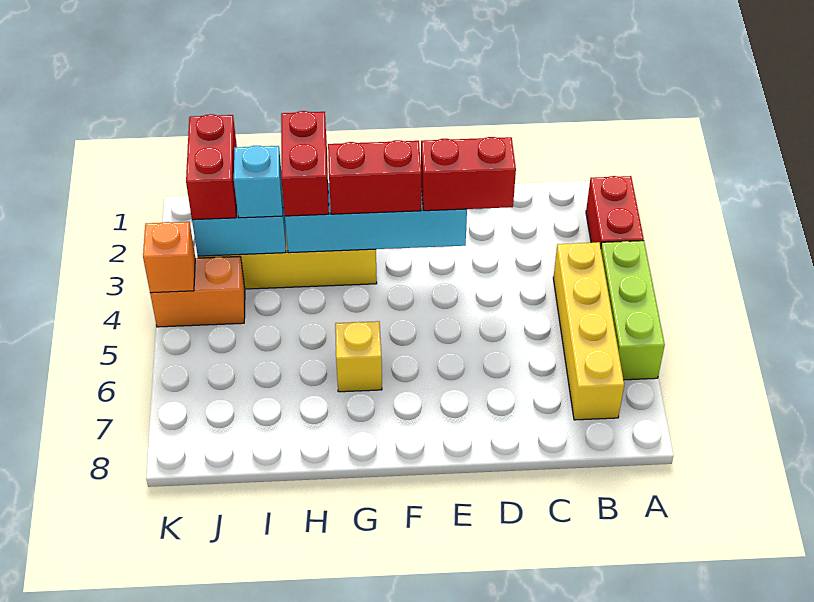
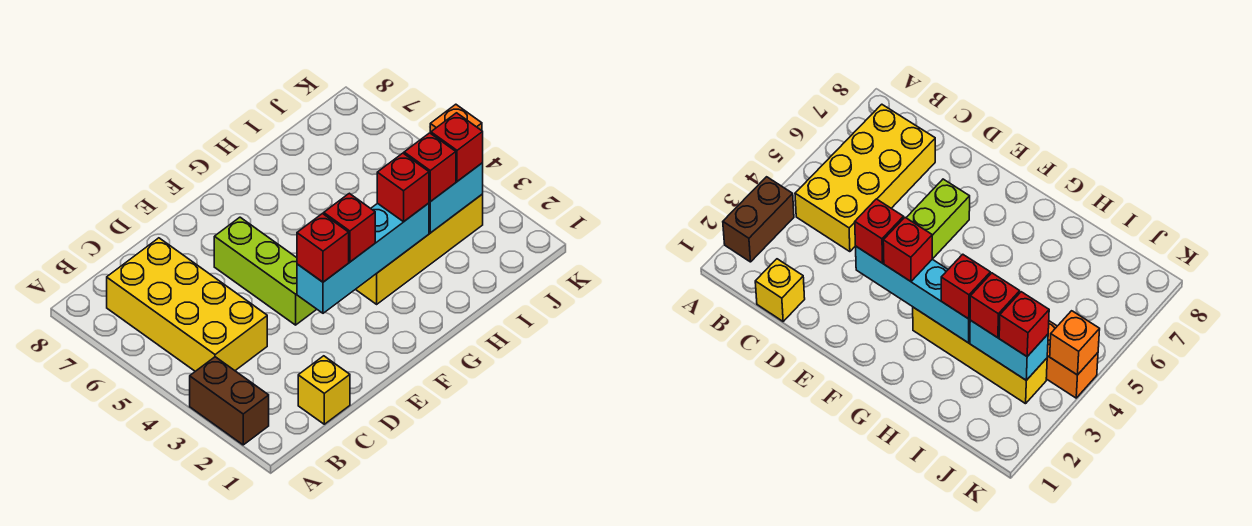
red 1x2 brick [586,176,644,247] -> brown 1x2 brick [190,357,269,445]
lime 1x3 brick [601,241,665,380] -> lime 1x3 brick moved to [214,217,317,325]
yellow 1x4 brick [553,242,624,420] -> yellow 2x4 brick [107,238,267,371]
red 1x2 brick [421,137,516,211] -> red 1x1 brick [297,214,349,282]
red 1x2 brick [328,140,421,214] -> red 1x1 brick [324,193,375,262]
yellow 1x1 brick [335,321,382,392] -> yellow 1x1 brick moved to [298,356,350,424]
red 1x2 brick [281,111,329,216] -> red 1x1 brick [377,153,429,222]
cyan 1x1 brick [234,146,283,218] -> red 1x1 brick [404,133,456,202]
red 1x2 brick [186,114,237,220] -> red 1x1 brick [431,113,483,181]

